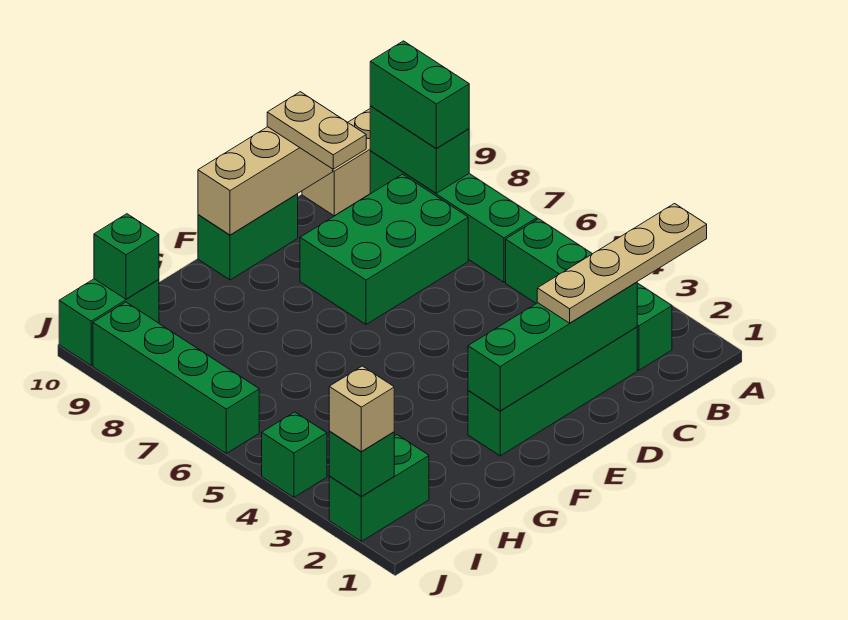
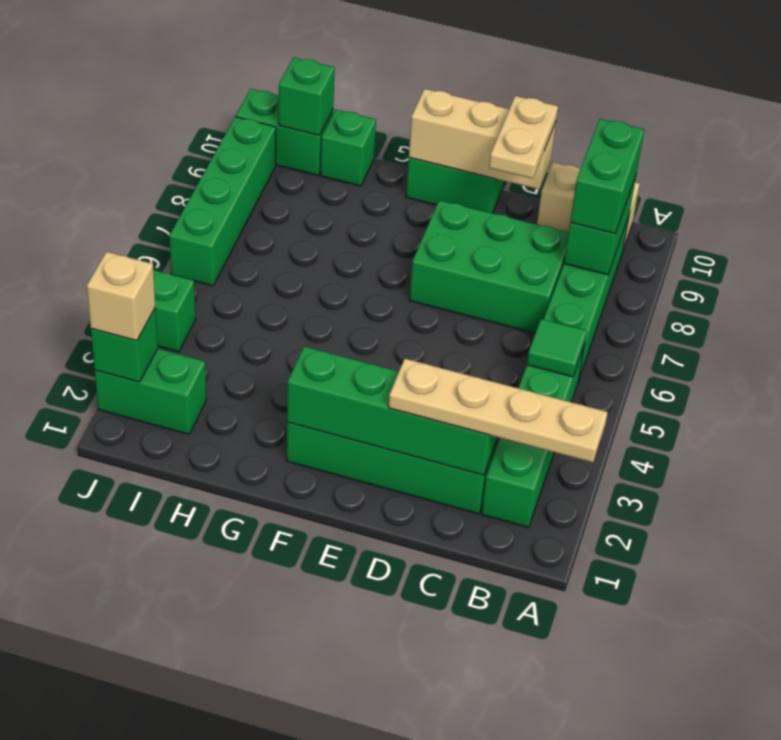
none -> green 1x1 tile [527,319,587,377]
none -> green 1x1 brick [321,109,376,186]

